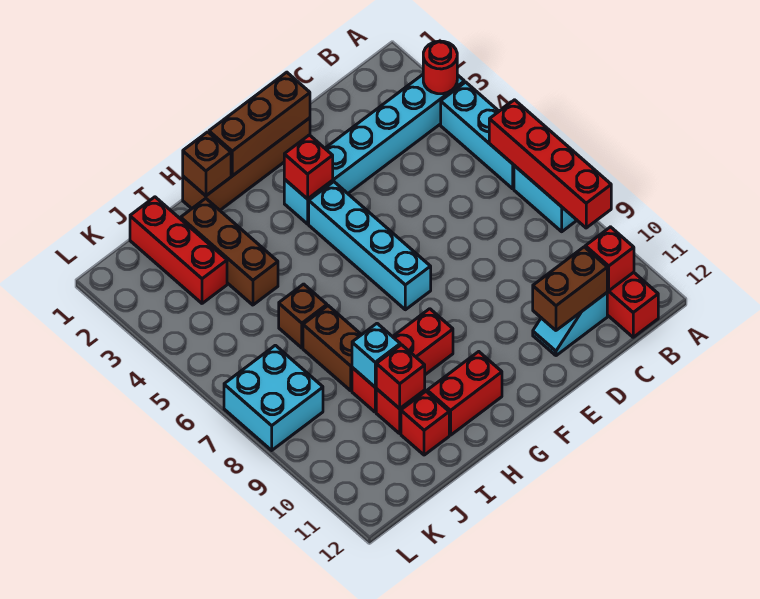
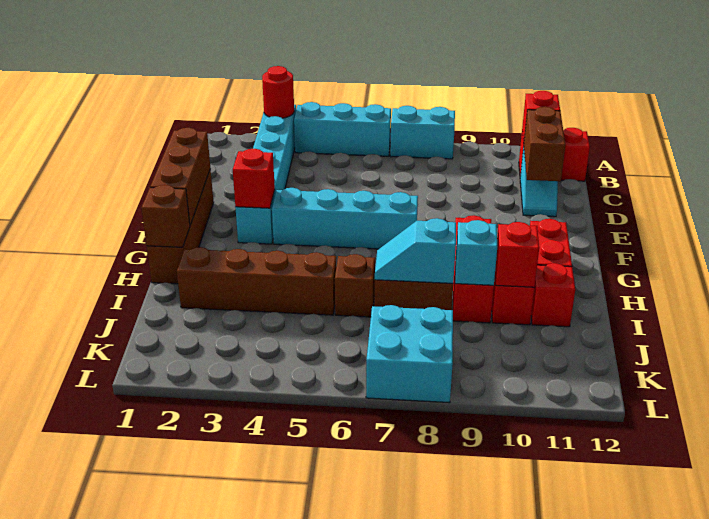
red 1x4 brick [489,100,611,228] -> none
brown 1x3 brick [181,198,278,305] -> brown 1x4 brick [177,247,336,315]
none -> cyan 1x2 slope [375,218,456,283]
red 1x3 brick [130,197,227,303] -> none

